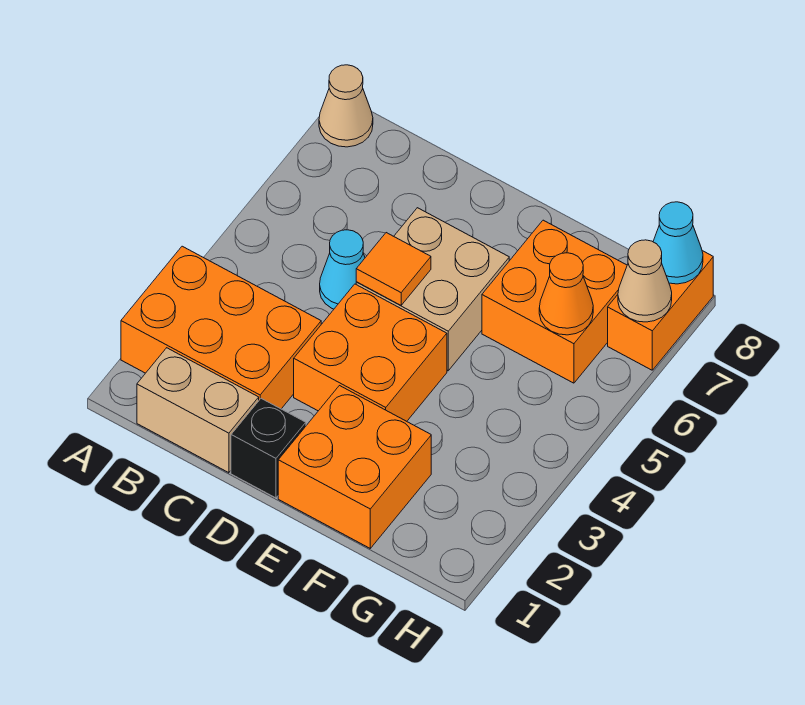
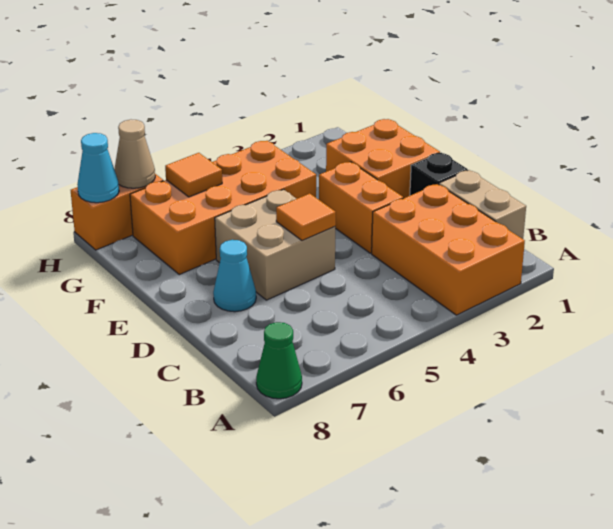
tan 1x1 cone [319,65,373,147] -> green 1x1 cone [256,322,302,399]
cyan 1x1 cone [320,230,365,309] -> cyan 1x1 cone moved to [213,240,256,312]
orange 2x2 brick [294,284,447,421] -> orange 1x2 brick [319,162,403,253]
orange 2x2 brick [482,220,627,383] -> orange 2x4 brick [130,141,316,275]
orange 1x1 cone [539,253,593,335] -> orange 1x1 tile [165,153,222,197]

